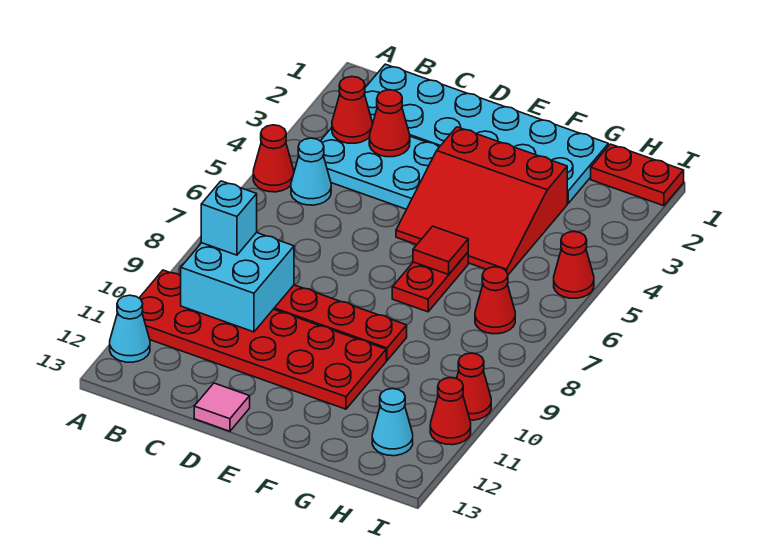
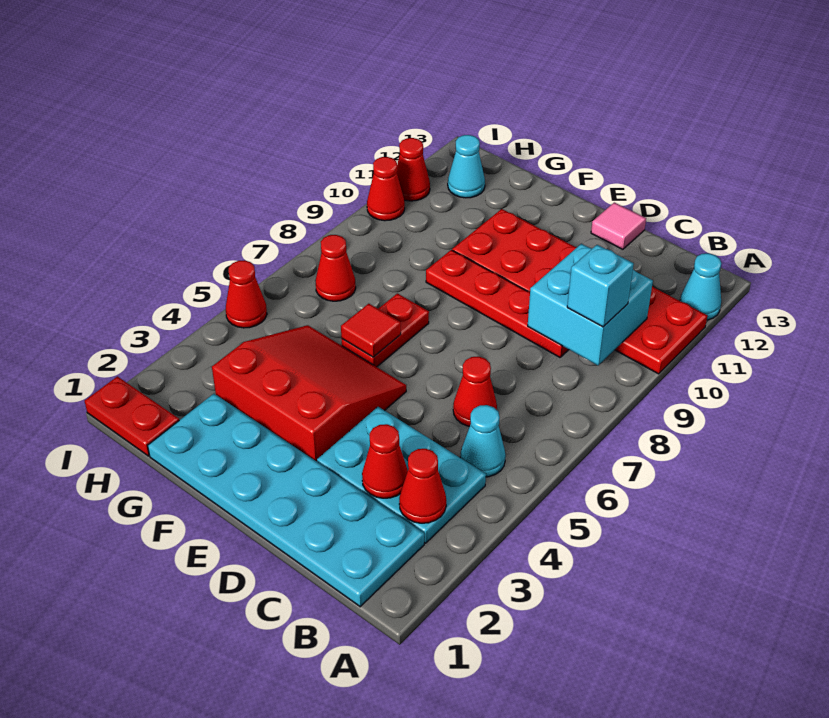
red 1x1 cone [253,125,294,192] -> red 1x1 cone moved to [453,357,497,426]

